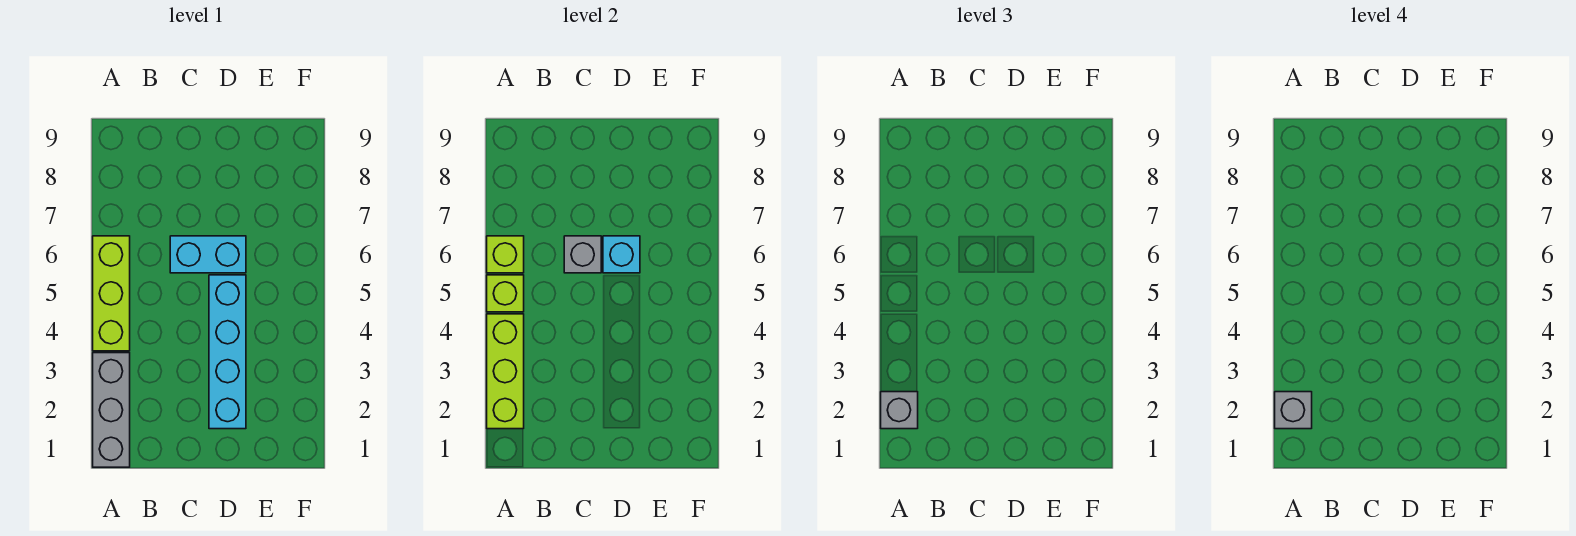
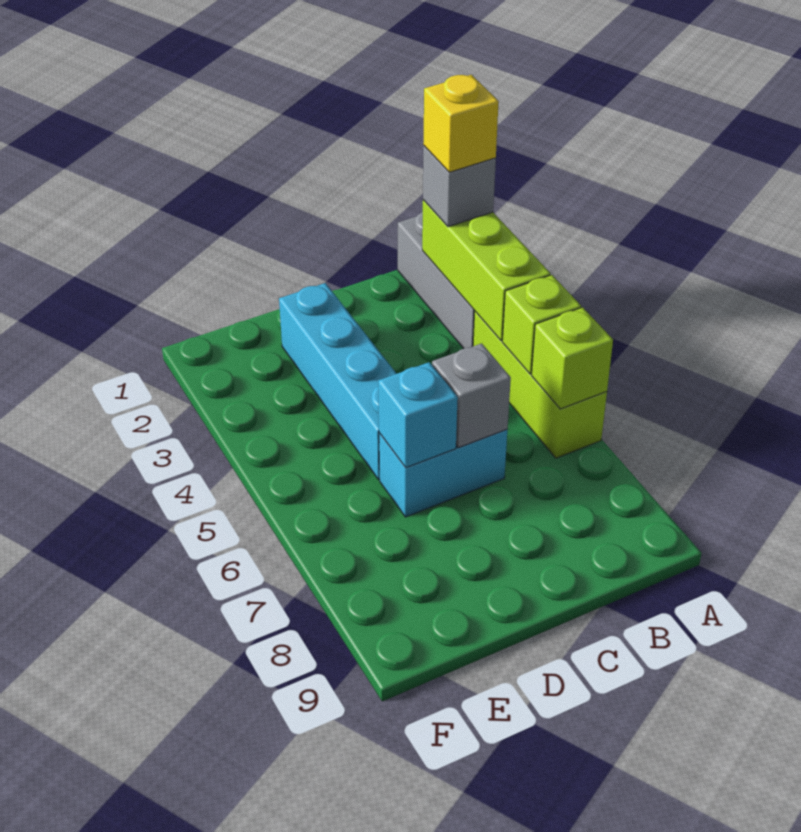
grey 1x1 brick [1275,392,1312,429] -> yellow 1x1 brick [423,75,499,172]

